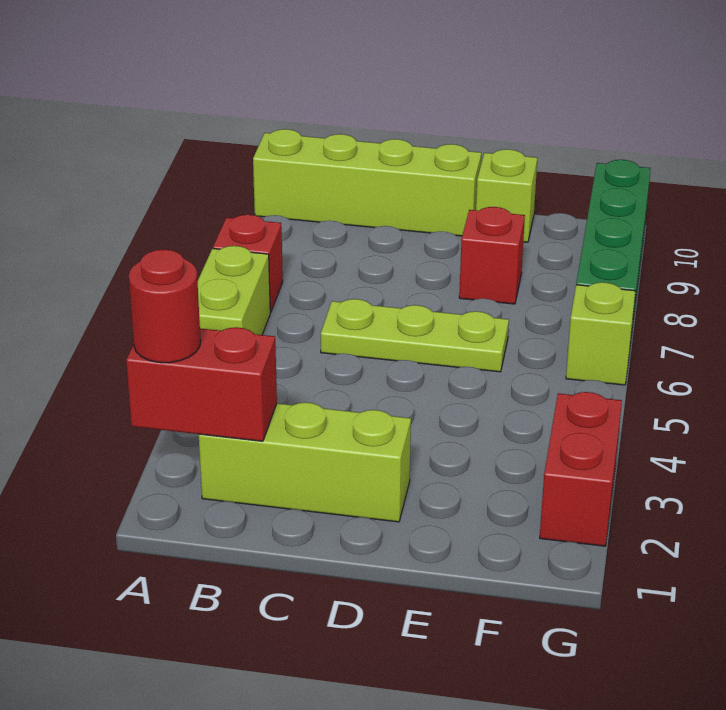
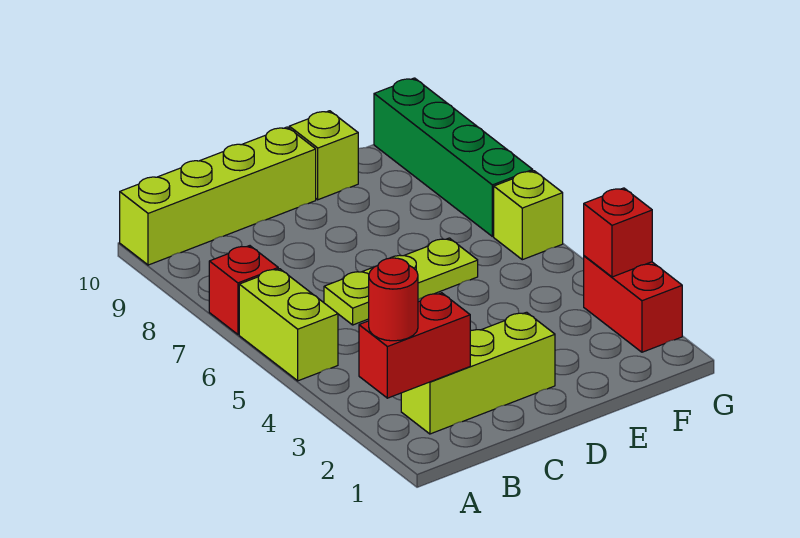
red 1x1 brick [459,207,525,304] -> red 1x1 brick moved to [584,188,652,277]

